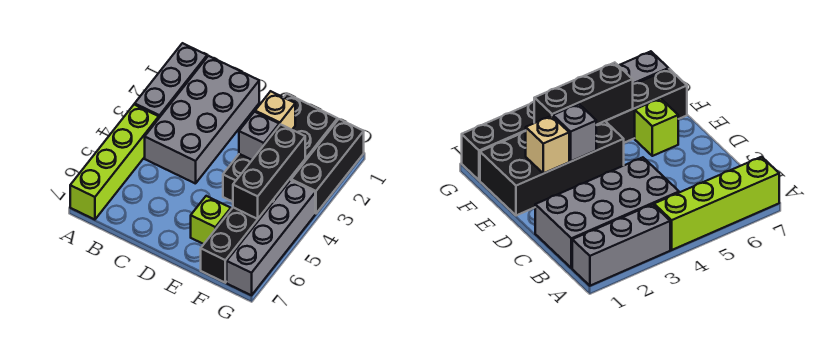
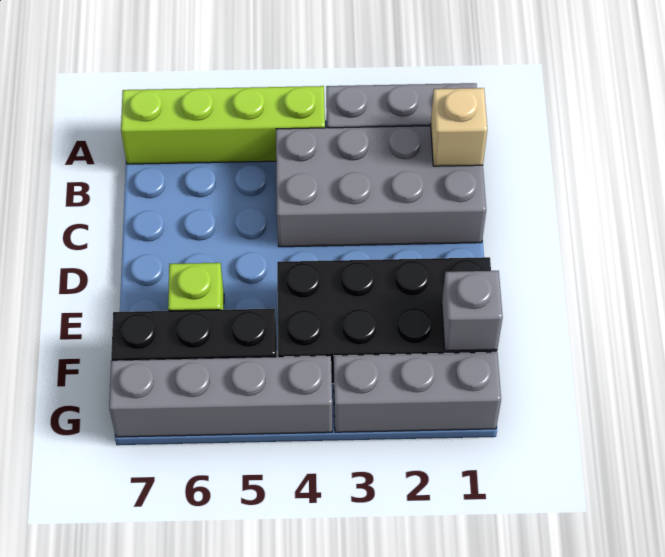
tan 1x1 brick [255,91,295,130] -> tan 1x1 brick moved to [431,88,487,166]
grey 1x1 brick [239,112,279,160] -> grey 1x1 brick moved to [442,271,503,351]
black 1x3 brick [233,124,305,219] -> none
black 1x3 brick [291,119,364,214] -> grey 1x3 brick [334,352,501,432]

